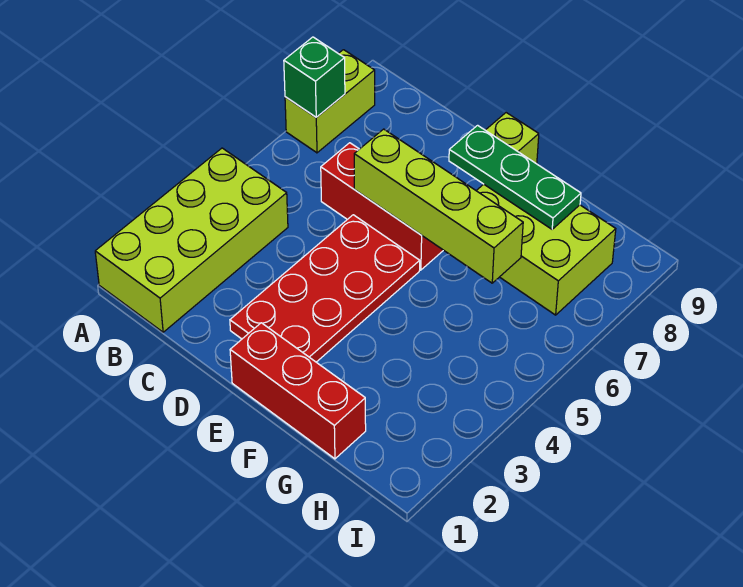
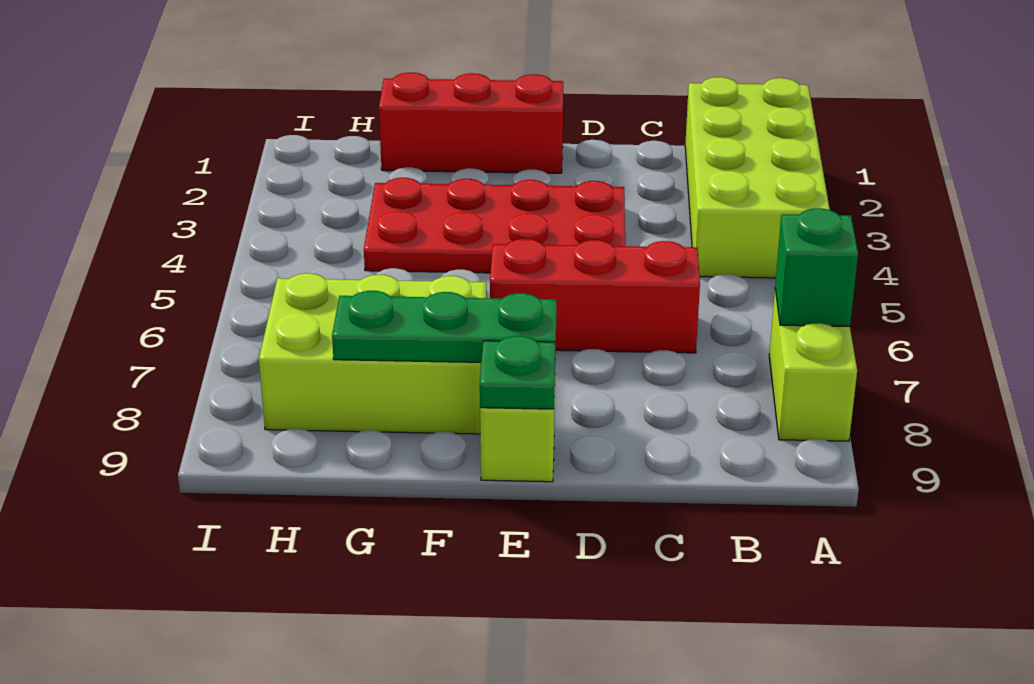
red 2x4 plate [230,215,420,362] -> red 2x4 plate turned to [364,178,625,273]
lime 1x4 brick [354,129,523,283] -> none
none -> green 1x1 plate [480,336,555,409]

